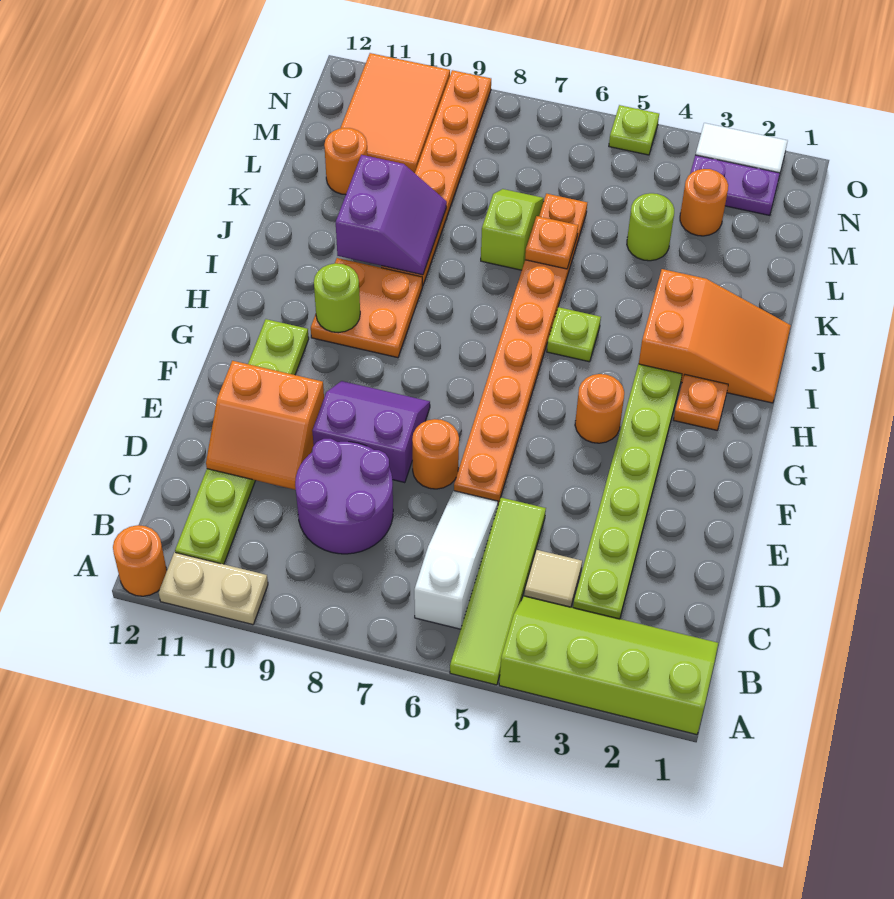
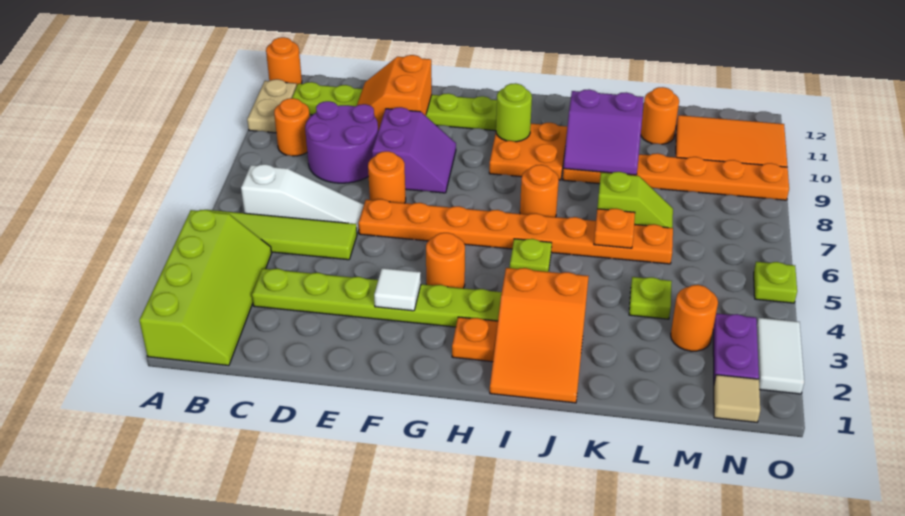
none -> orange 1x1 round brick [274,98,310,156]
tan 1x1 tile [524,550,582,607] -> tan 1x1 tile moved to [714,375,760,422]
none -> white 1x1 tile [374,268,421,311]
none -> orange 1x1 round brick [520,165,559,217]
lime 1x1 round brick [627,193,674,261] -> lime 1x1 plate [629,277,672,319]

